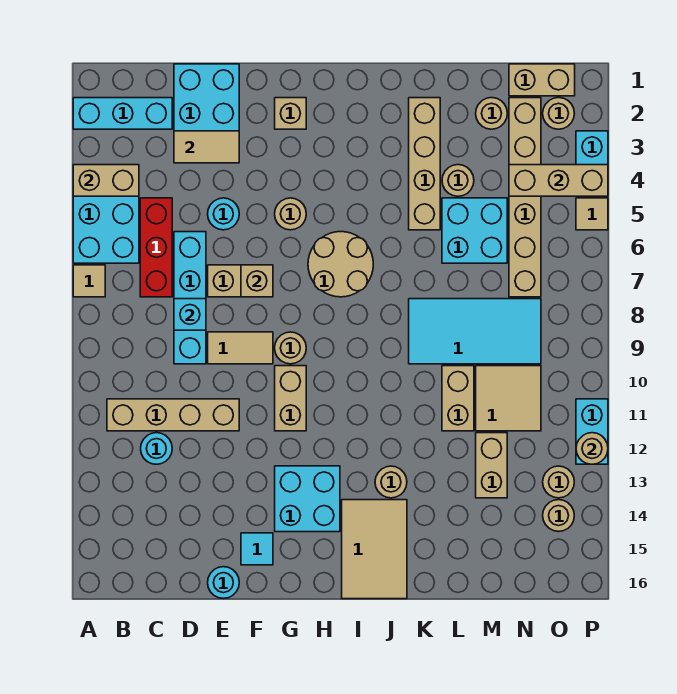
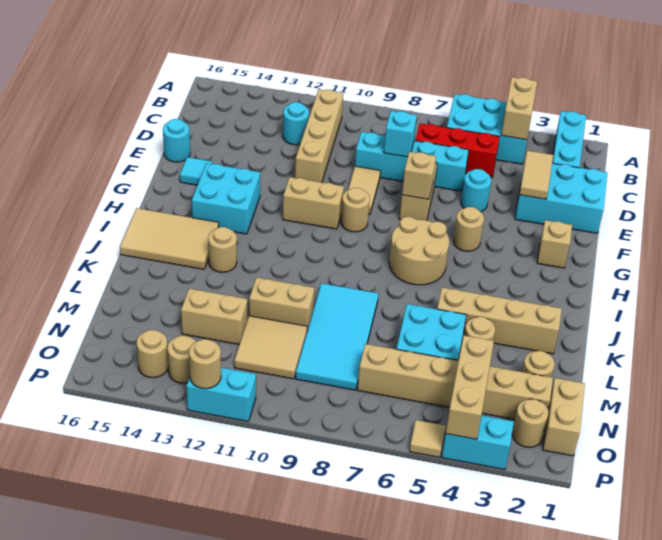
tan 1x1 tile [73,265,105,297] -> none

